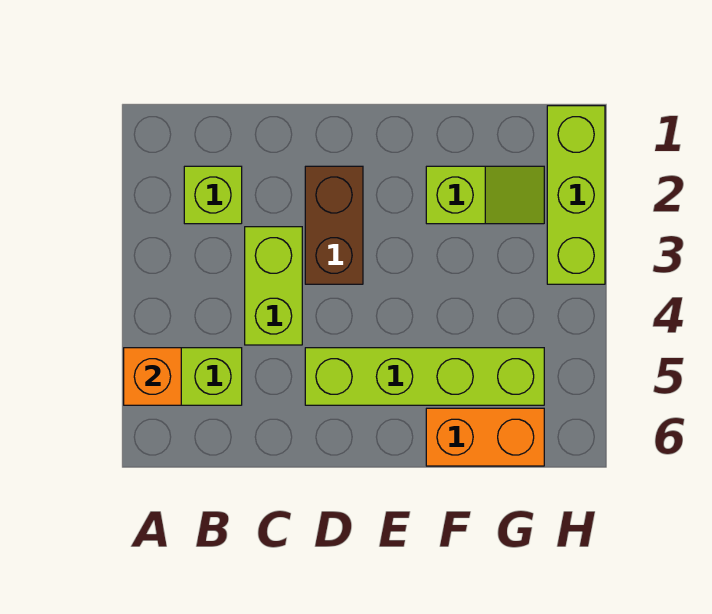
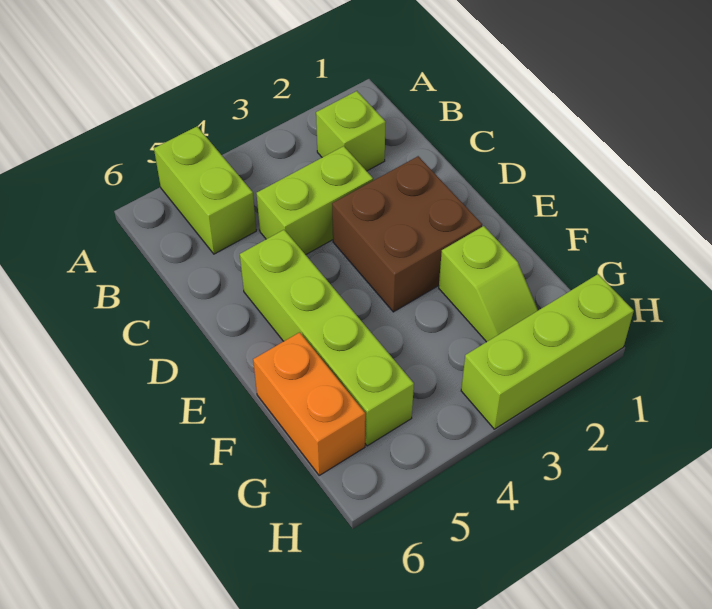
orange 1x1 brick [124,348,181,405] -> none
brown 1x2 brick [305,166,363,284] -> brown 2x2 brick [332,156,482,312]

